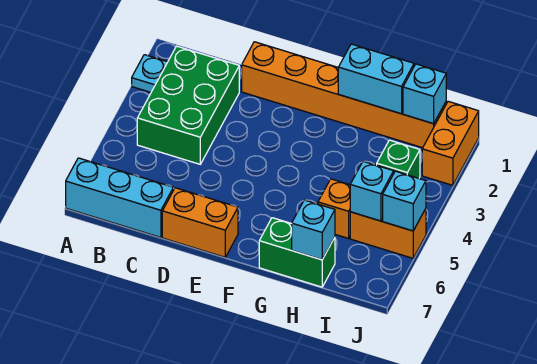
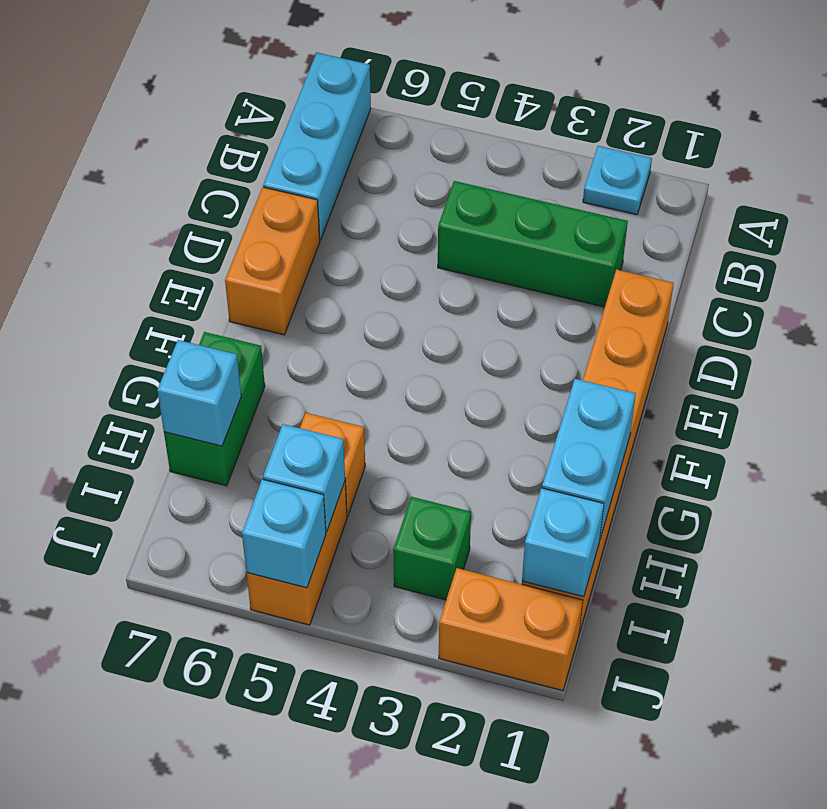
green 2x3 brick [137,46,239,164] -> green 1x3 brick [438,181,628,307]

